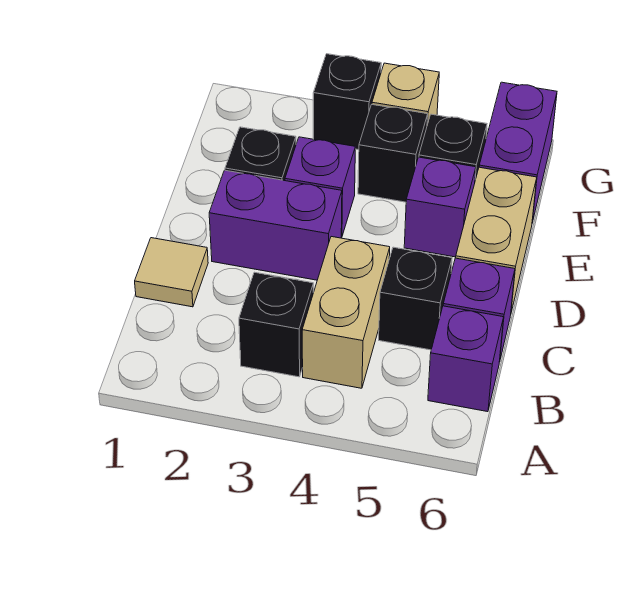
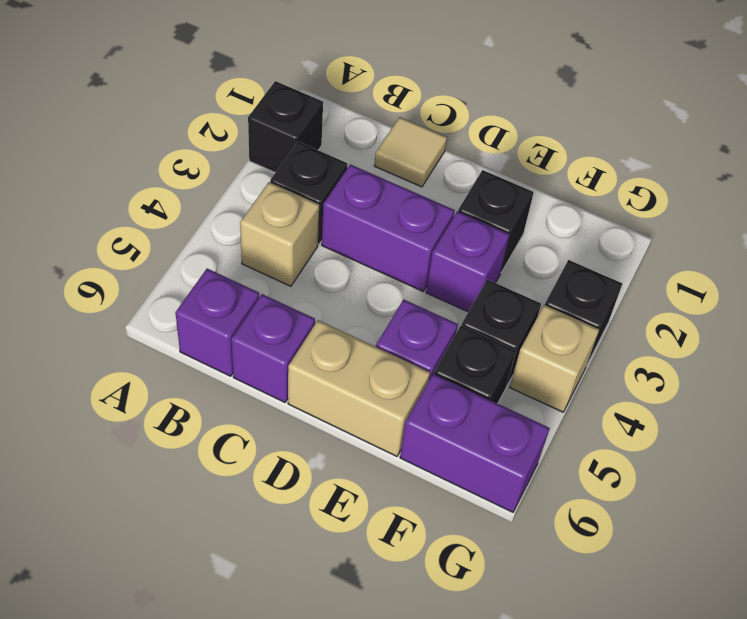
tan 1x2 brick [302,237,390,388] -> tan 1x1 brick [240,182,319,286]
black 1x1 brick [379,247,452,350] -> black 1x1 brick moved to [248,81,323,173]
purple 1x2 brick [209,170,342,280] -> purple 1x2 brick turned to [322,164,455,291]

